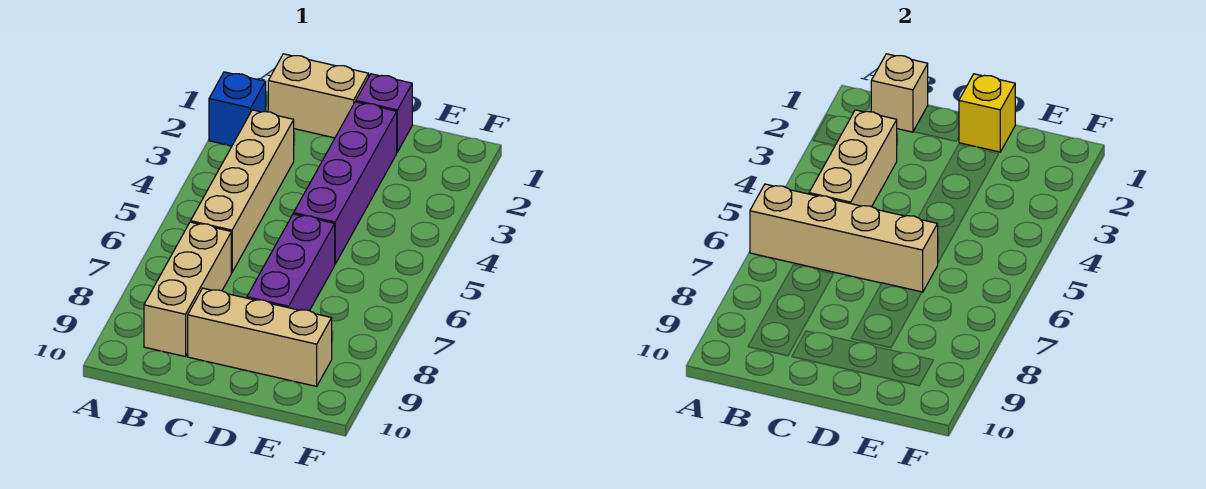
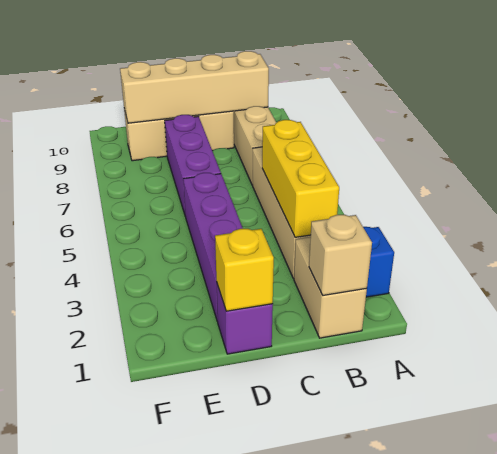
tan 1x4 brick [750,184,938,292] -> tan 1x4 brick moved to [120,51,269,123]
tan 1x2 brick [268,54,369,138] -> tan 1x2 brick turned to [294,237,367,338]
tan 1x3 brick [809,110,897,207] -> yellow 1x3 brick [262,120,339,237]

